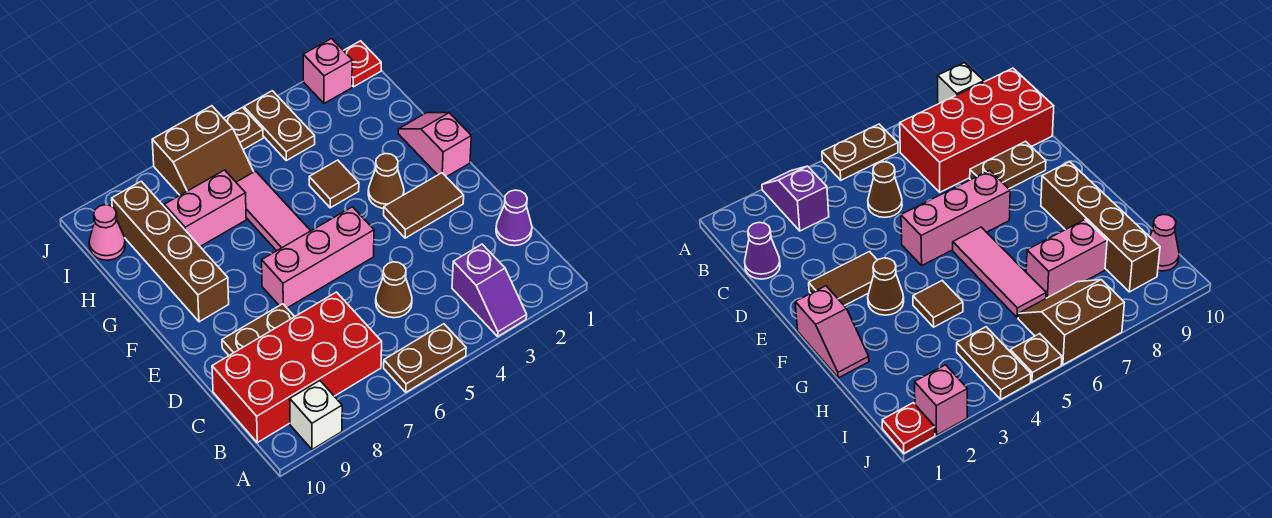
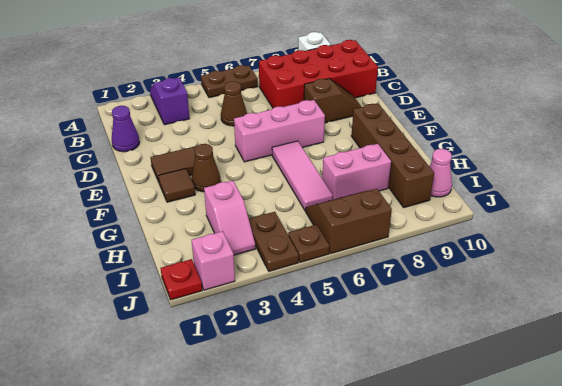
brown 1x2 plate [222,304,295,355] -> brown 1x2 slope [304,79,361,123]
pink 1x2 slope [398,113,471,177] -> pink 1x2 slope moved to [204,181,256,255]
brown 1x1 tile [309,160,359,208] -> brown 1x1 tile moved to [158,169,195,202]

